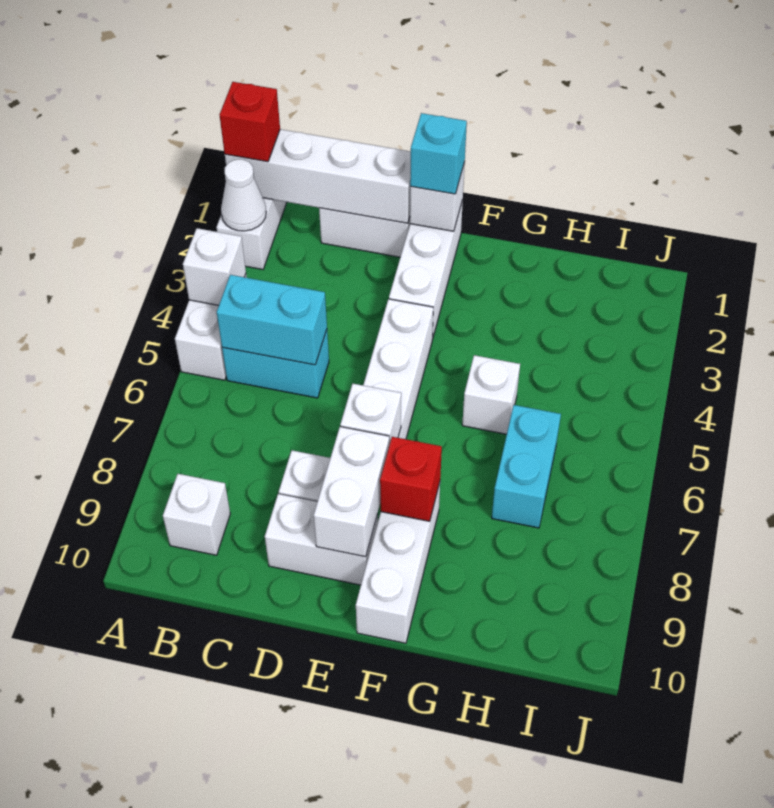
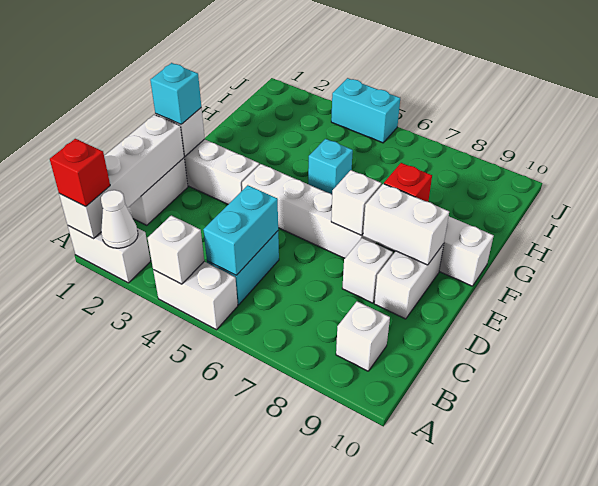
white 1x1 brick [462,355,520,434] -> cyan 1x1 brick [308,139,353,194]
cyan 1x2 brick [492,405,561,528] -> cyan 1x2 brick moved to [331,78,400,143]

